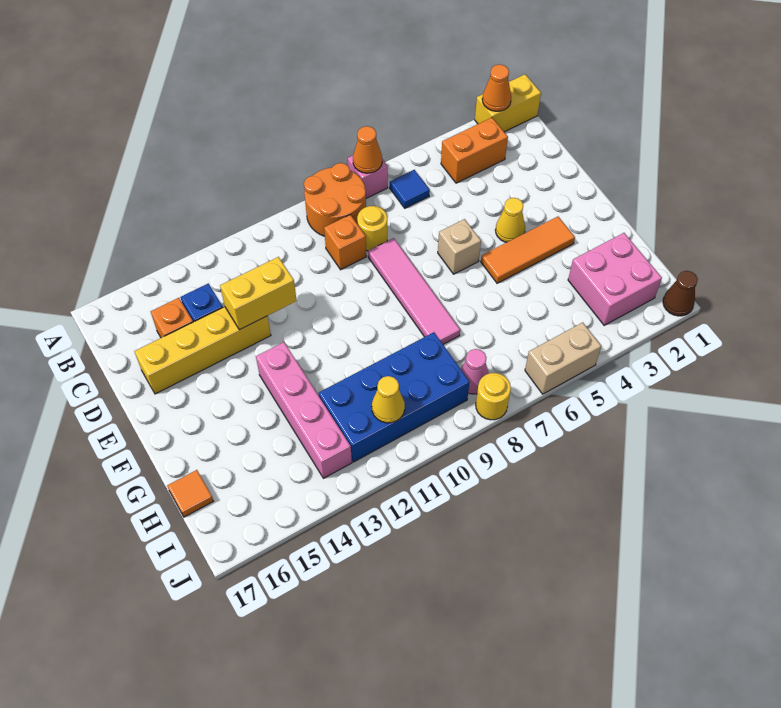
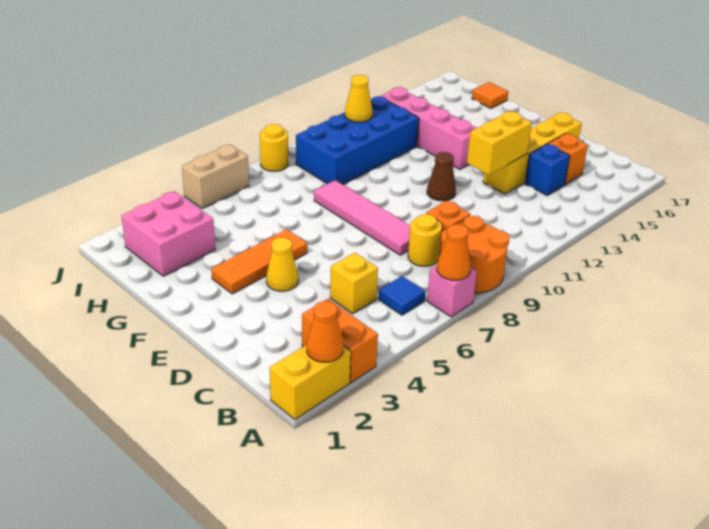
orange 1x2 brick [441,118,508,183] -> orange 1x2 brick turned to [302,299,378,383]
none -> yellow 1x1 brick [330,253,378,314]
tan 1x1 brick [438,219,481,274] -> none
pink 1x1 cone [461,349,489,394] -> none
brown 1x1 cone [663,271,698,316] -> brown 1x1 cone moved to [427,152,456,201]

